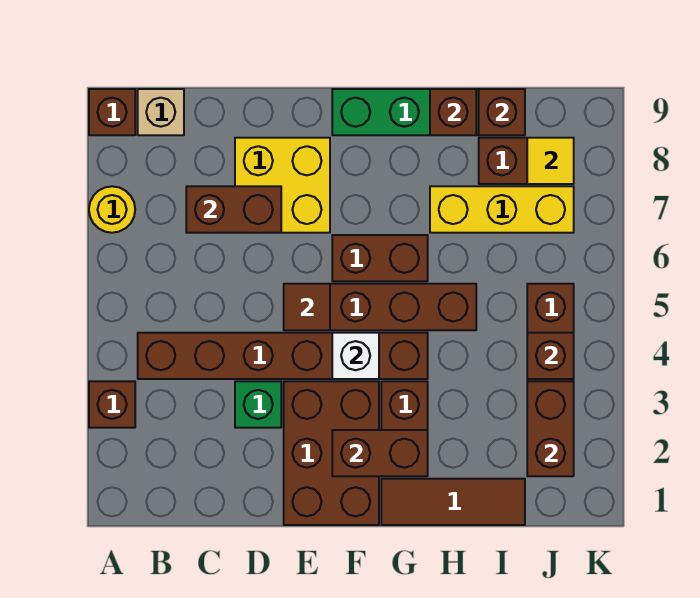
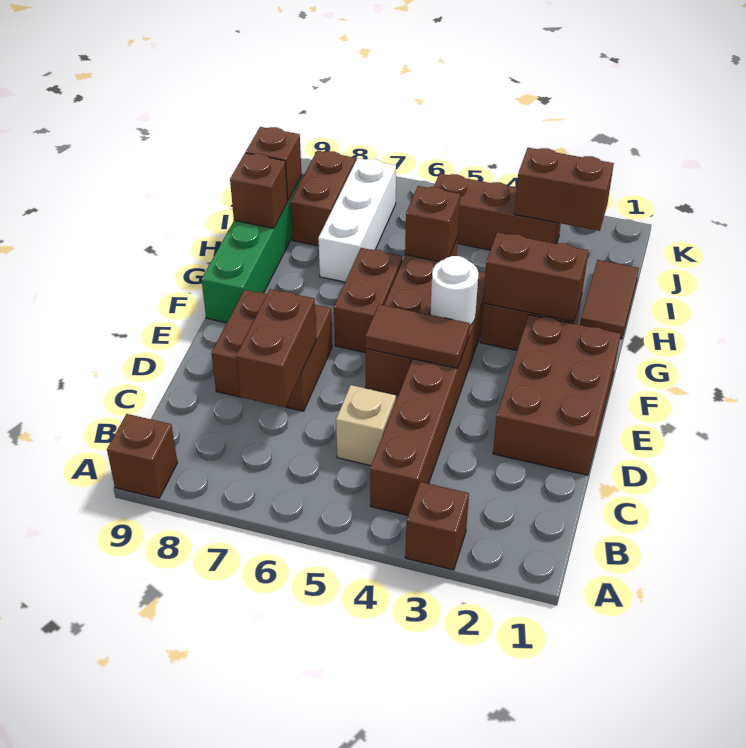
yellow 1x1 round brick [89,186,135,233] -> none
tan 1x1 brick [138,89,184,135] -> tan 1x1 brick moved to [336,385,396,466]
green 1x1 brick [235,381,281,428] -> none
yellow 2x2 brick [235,138,330,233] -> brown 2x2 brick [212,290,332,411]
brown 2x3 brick [284,381,379,525] -> brown 2x3 brick turned to [493,315,620,475]
brown 1x1 tile [284,284,330,330] -> brown 1x2 tile [365,304,470,368]
brown 1x2 brick [332,430,428,476] -> brown 1x2 brick turned to [483,232,588,322]
white 1x1 brick [332,333,379,379] -> white 1x1 round brick [430,256,479,325]
brown 1x3 tile [381,479,525,525] -> brown 1x2 tile [580,260,639,339]
yellow 1x3 brick [430,186,574,233] -> white 1x3 brick [318,158,396,282]
brown 1x1 brick [527,333,574,379] -> brown 1x1 brick moved to [405,186,460,261]
yellow 1x1 tile [527,138,574,184] -> none

